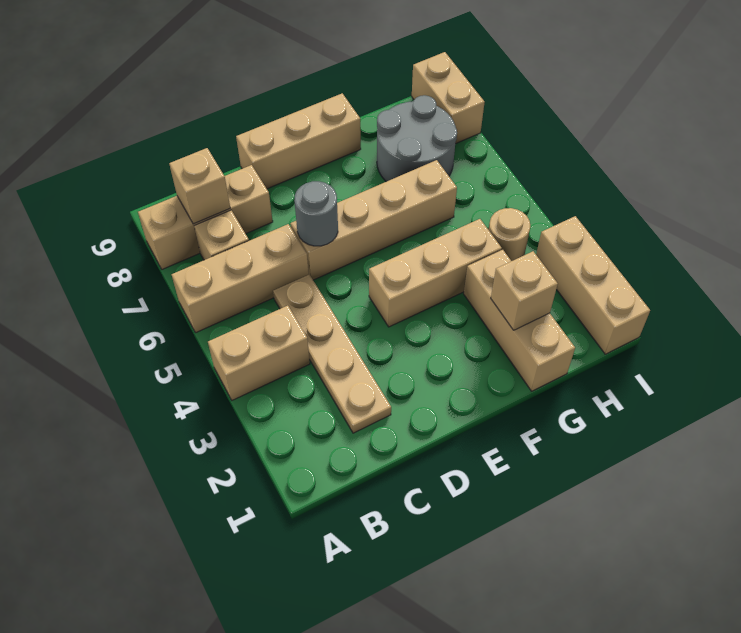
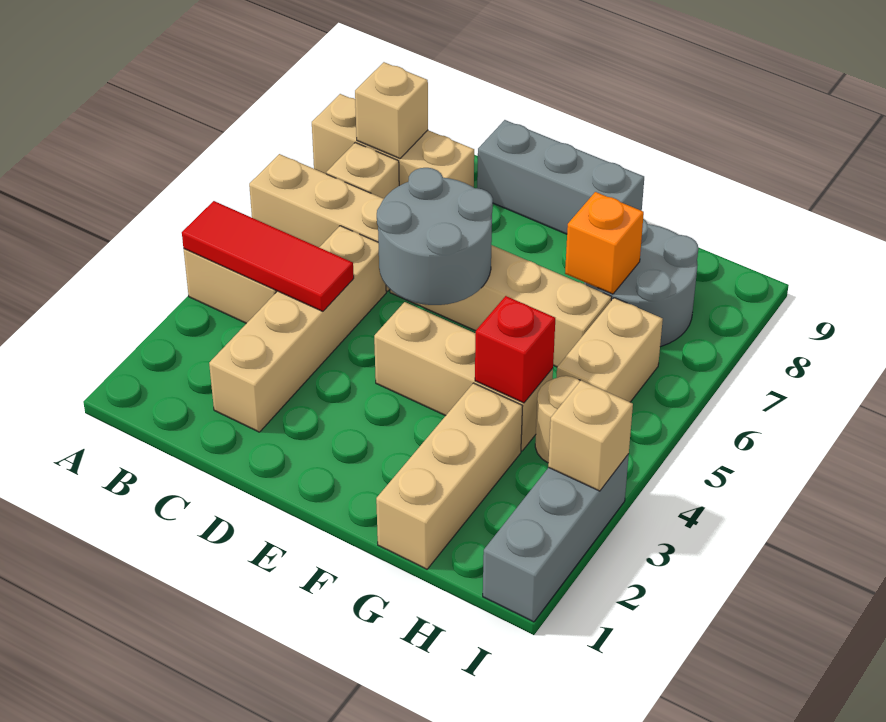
none -> red 1x3 tile [182,201,354,311]
tan 1x4 plate [273,275,391,433] -> tan 1x4 brick [209,226,386,432]
grey 1x1 round brick [294,181,338,246] -> grey 2x2 round brick [377,168,493,305]
tan 1x3 brick [236,93,361,189] -> grey 1x3 brick [477,120,644,234]
tan 1x1 brick [491,251,558,330] -> tan 1x1 brick moved to [548,381,633,491]
none -> red 1x1 brick [475,296,555,403]
none -> orange 1x1 brick [565,192,644,294]
tan 1x3 brick [536,216,650,354] -> grey 1x3 brick [483,454,629,622]
tan 1x2 brick [412,52,485,144] -> tan 1x2 brick moved to [557,298,663,402]

